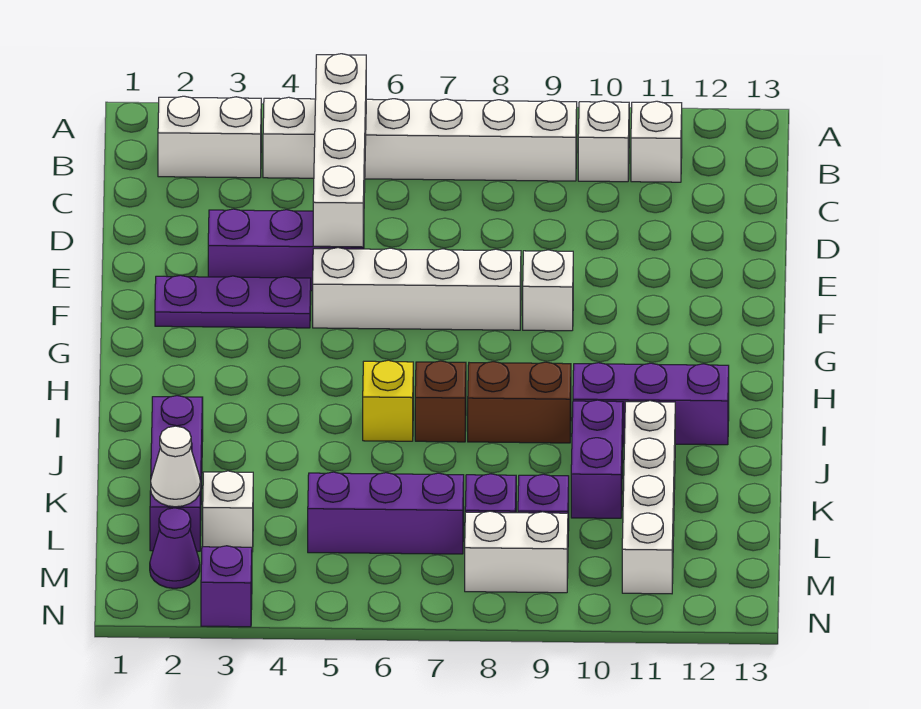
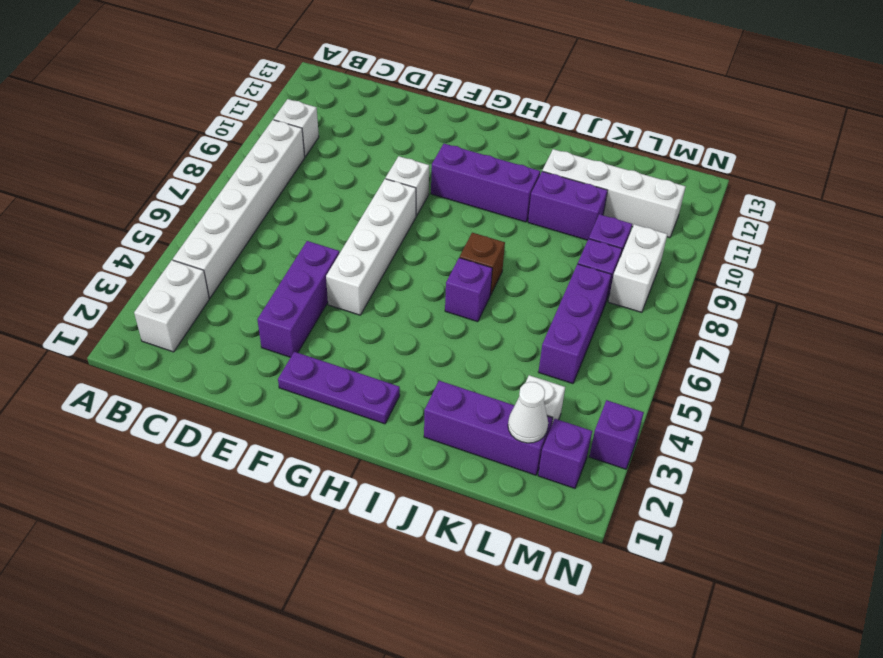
white 1x4 brick [313,54,366,247] -> none
white 1x1 brick [631,101,682,182] -> none
purple 1x3 plate [155,275,311,328] -> purple 1x3 plate turned to [278,352,400,424]
yellow 1x1 brick [363,360,413,441] -> purple 1x1 brick [445,258,492,322]
brown 1x2 brick [468,362,571,443] -> none
purple 1x3 brick [573,363,729,445] -> purple 1x3 brick turned to [431,144,540,222]
purple 1x1 cone [150,508,200,588] -> purple 1x1 brick [538,419,592,488]

